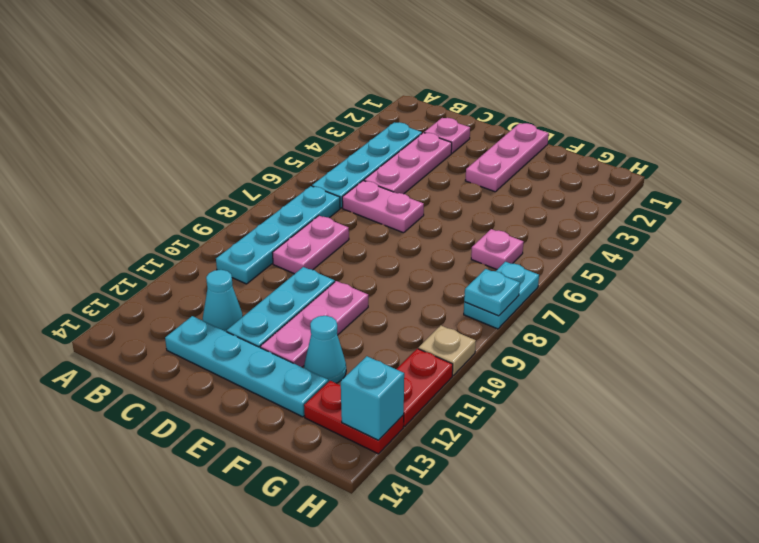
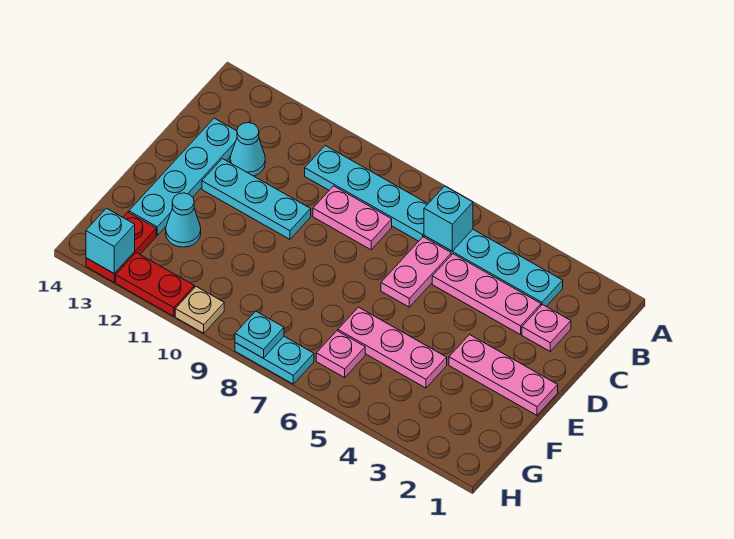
none -> cyan 1x1 brick [424,186,473,251]
pink 1x3 plate [260,281,368,367] -> pink 1x3 plate moved to [338,307,447,388]

